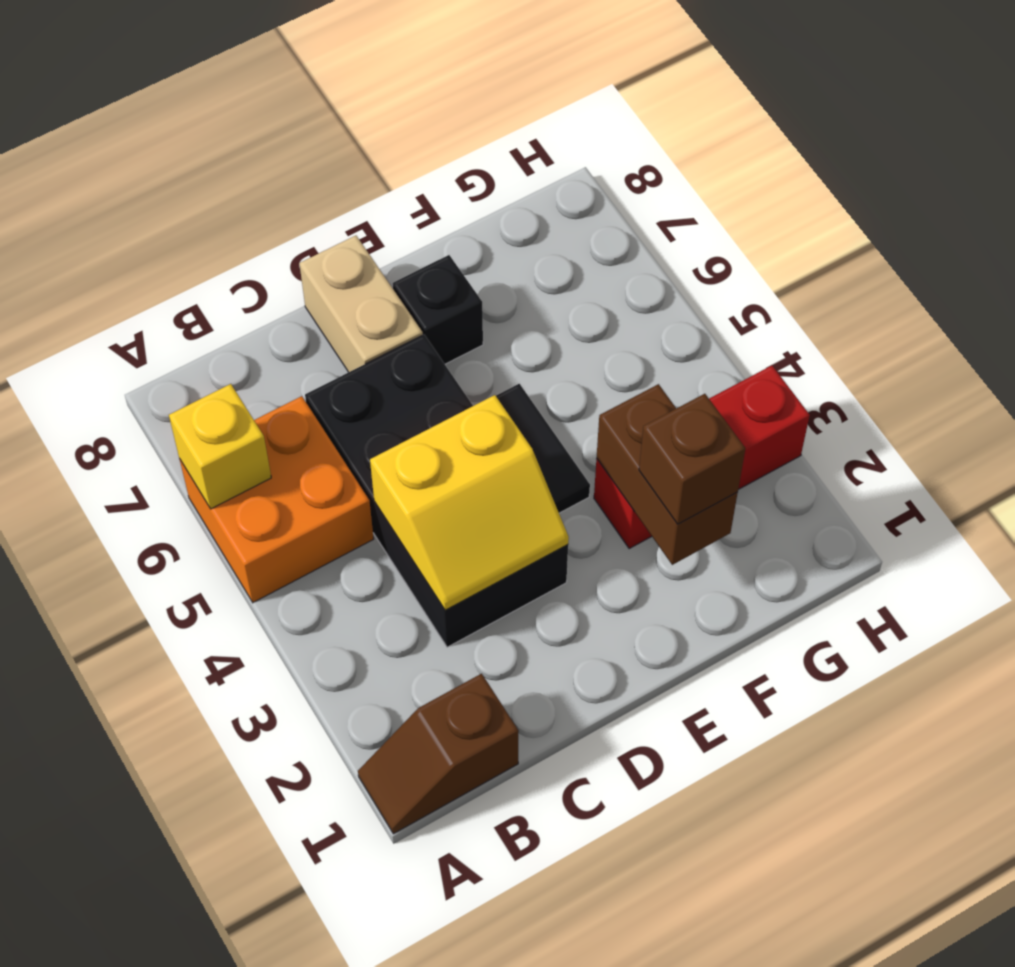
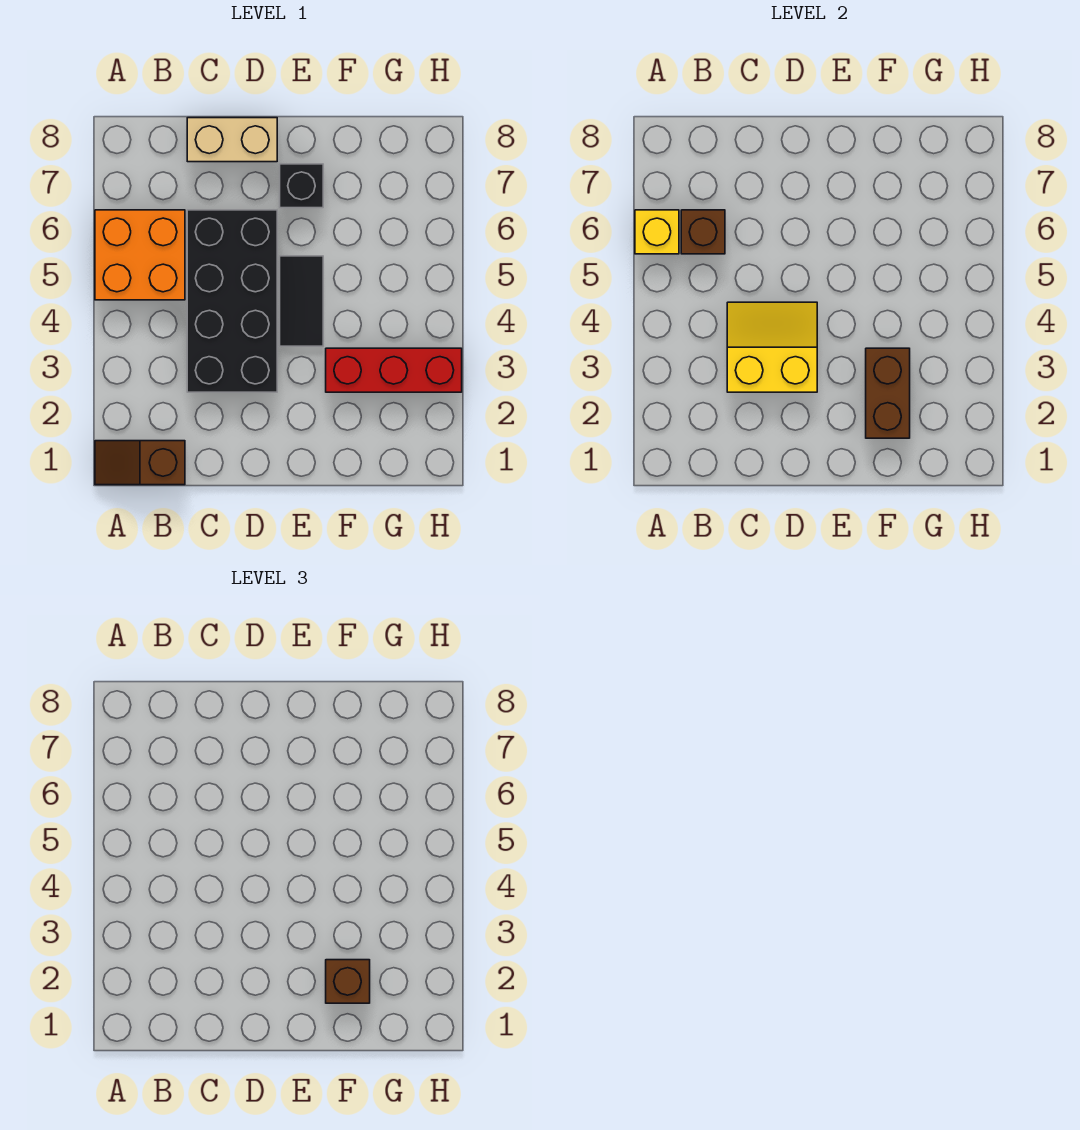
none -> brown 1x1 brick [681,210,725,254]
yellow 2x2 slope [370,395,569,610] -> yellow 2x2 slope turned to [727,302,817,392]
tan 1x2 brick [299,236,423,372] -> tan 1x2 brick turned to [187,118,277,162]

